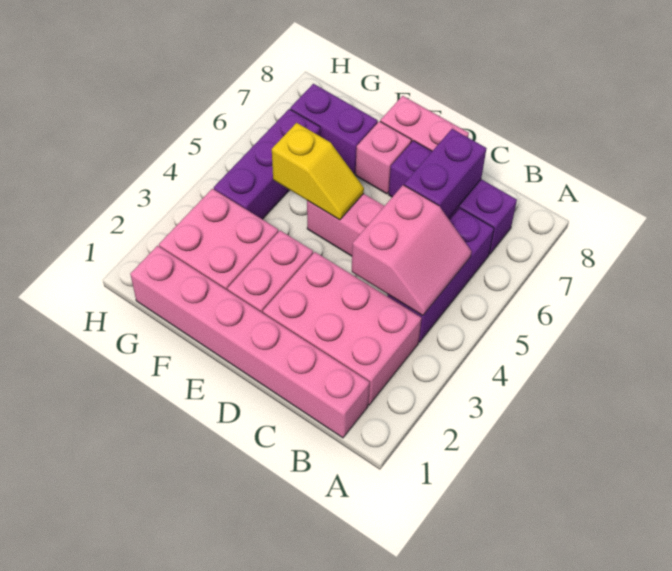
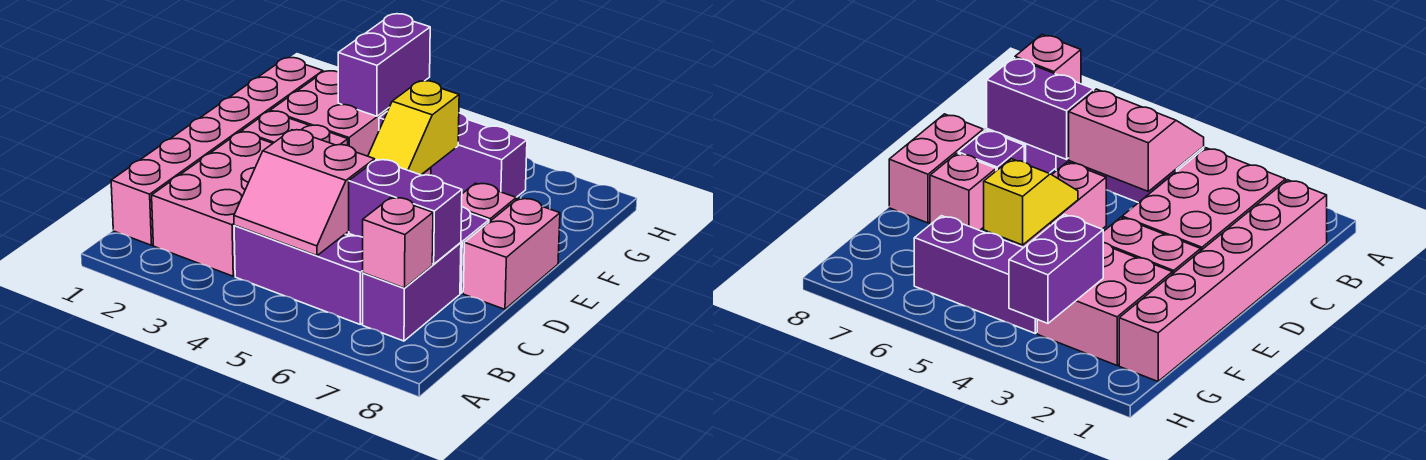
none -> pink 1x1 brick [363,198,433,288]
purple 1x2 brick [290,84,378,174] -> purple 1x2 brick moved to [338,14,430,116]

